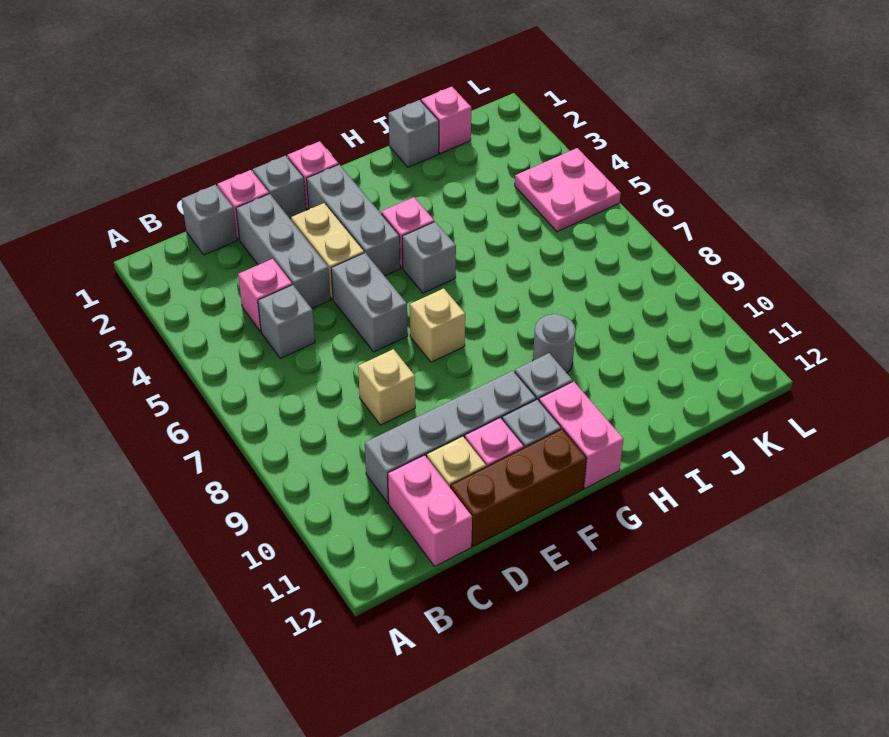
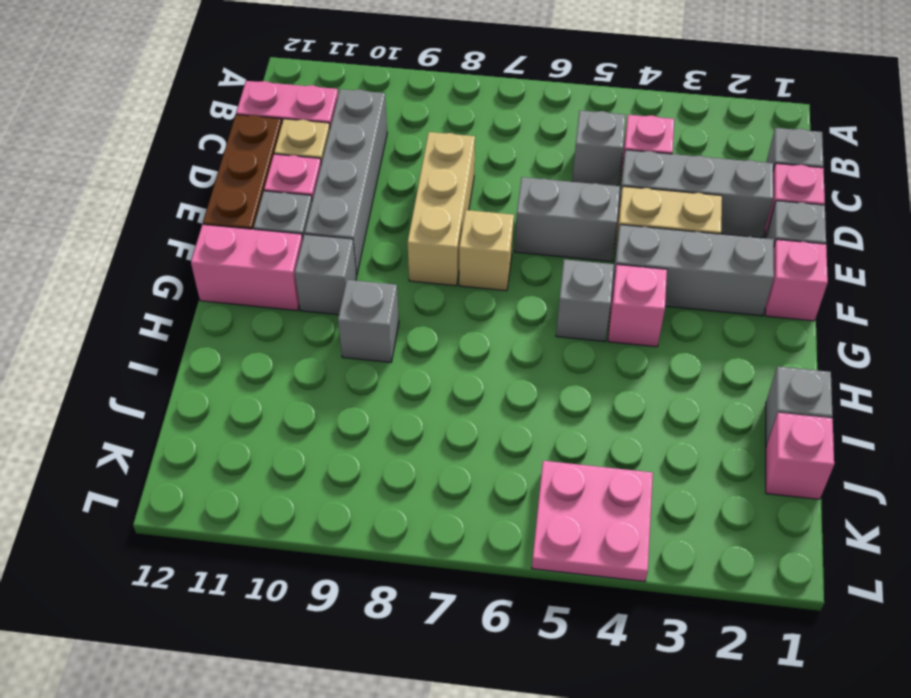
tan 1x1 brick [358,349,415,425] -> tan 1x3 brick [408,132,475,286]
grey 1x1 round brick [533,314,576,373] -> grey 1x1 brick [338,280,399,362]

